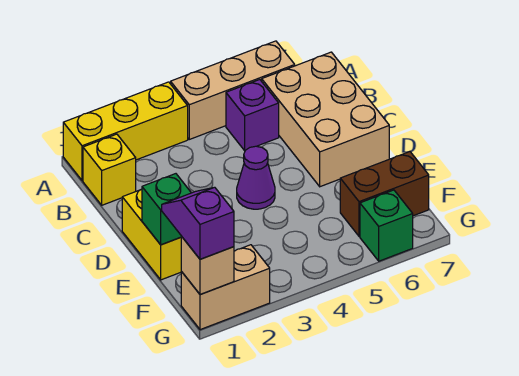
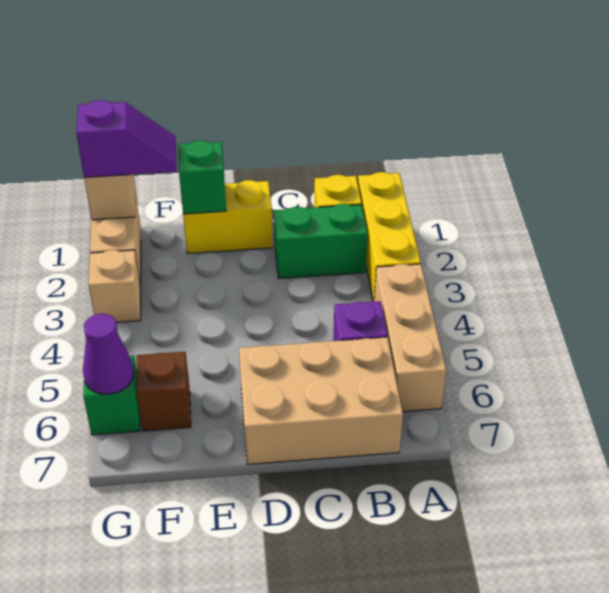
none -> green 1x2 brick [274,204,367,278]
purple 1x1 cone [237,146,275,209] -> purple 1x1 cone moved to [83,314,134,394]
brown 1x2 brick [340,152,429,236] -> brown 1x1 brick [136,352,191,431]
none -> tan 1x1 brick [89,250,141,322]

